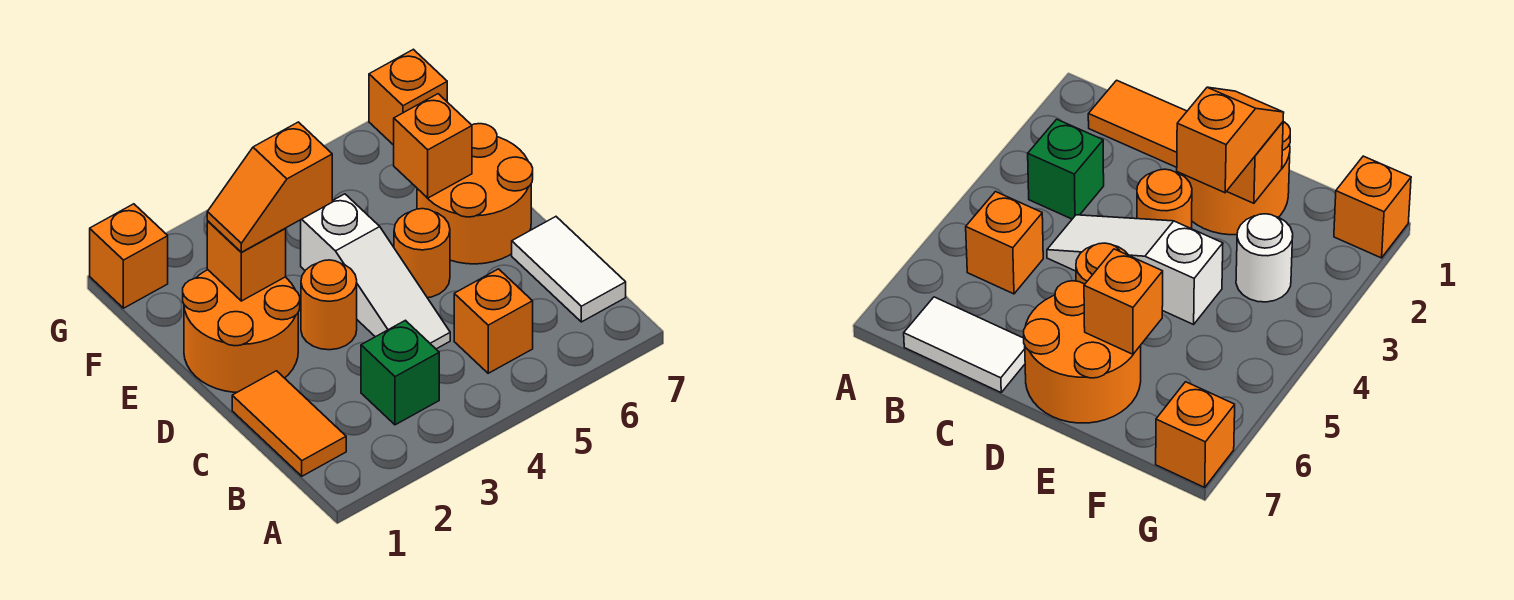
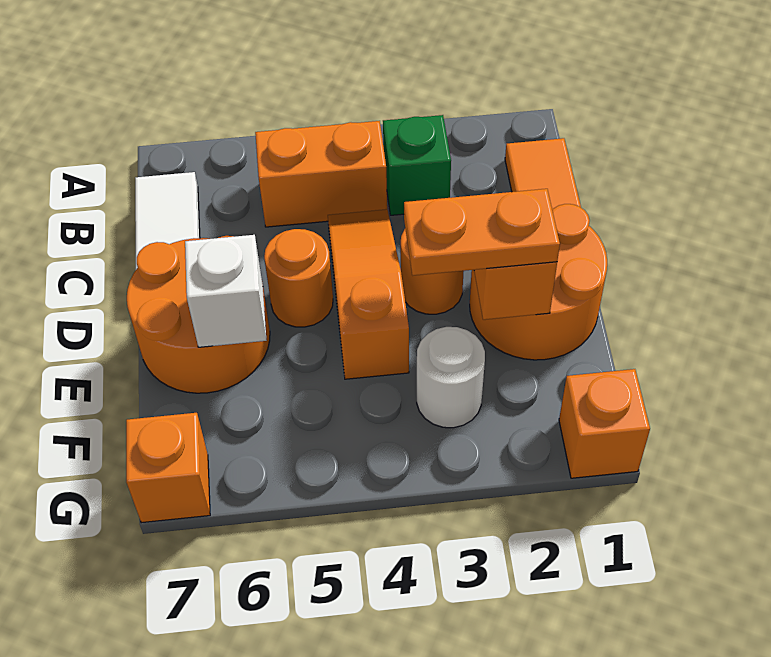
orange 1x1 brick [454,269,533,373] -> orange 1x2 brick [255,121,387,227]
white 1x3 slope [301,194,450,349] -> orange 1x3 slope [328,209,409,379]
orange 1x2 slope [207,122,332,252] -> orange 1x2 plate [404,189,560,275]
orange 1x1 brick [394,94,472,198] -> white 1x1 brick [185,235,267,347]

